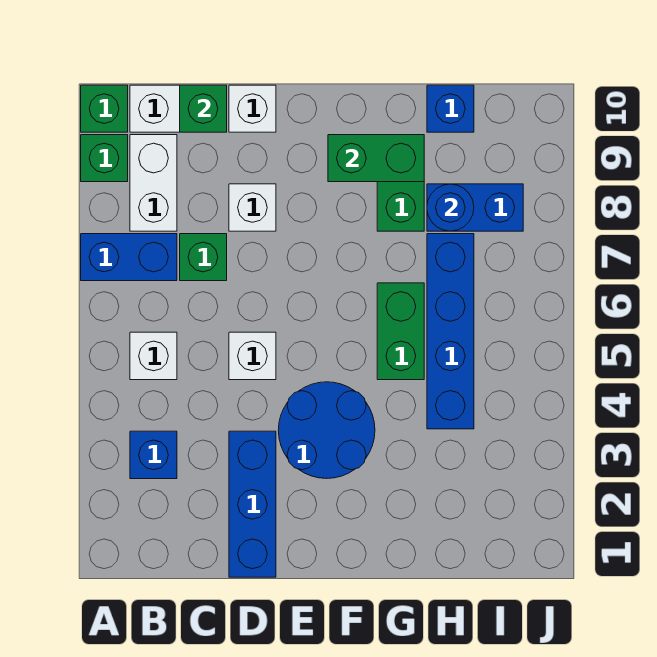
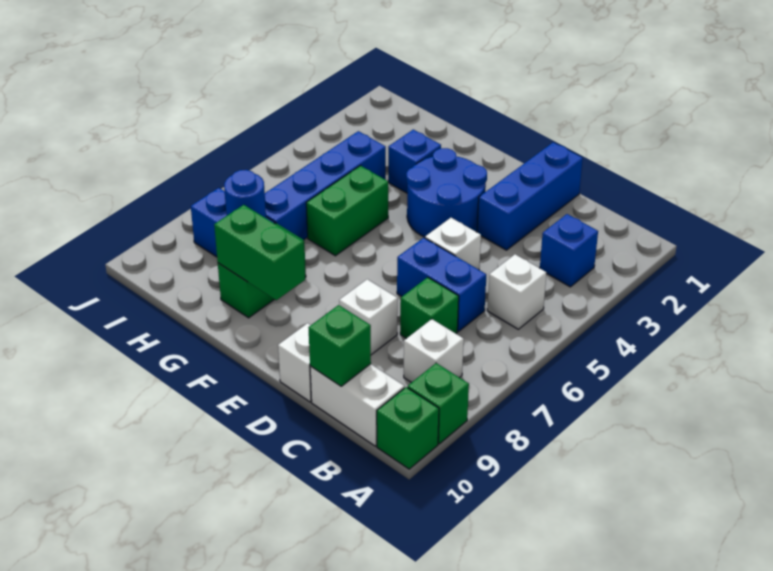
blue 1x2 brick [81,234,177,281] -> blue 1x2 brick moved to [397,238,486,331]
white 1x2 brick [130,135,177,231] -> white 1x1 brick [404,319,464,383]
blue 1x1 brick [427,85,474,132] -> blue 1x1 brick moved to [388,130,441,193]

